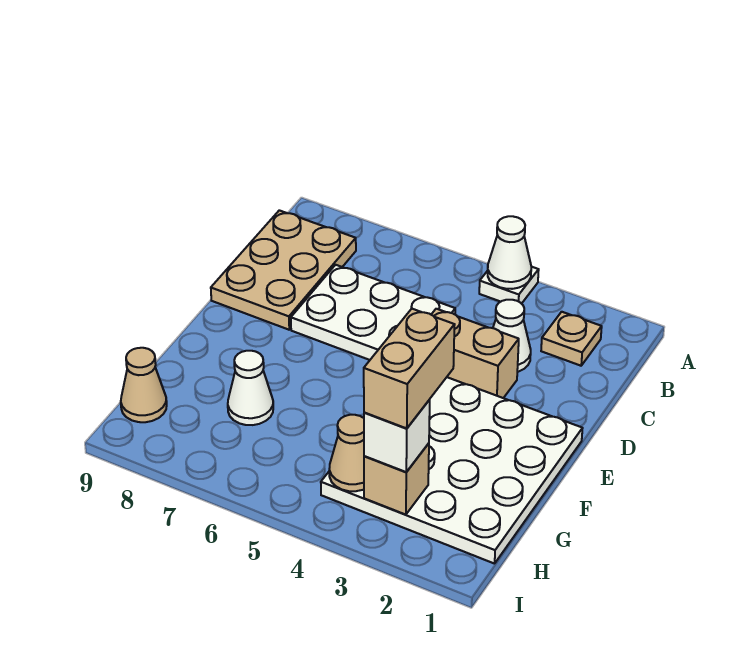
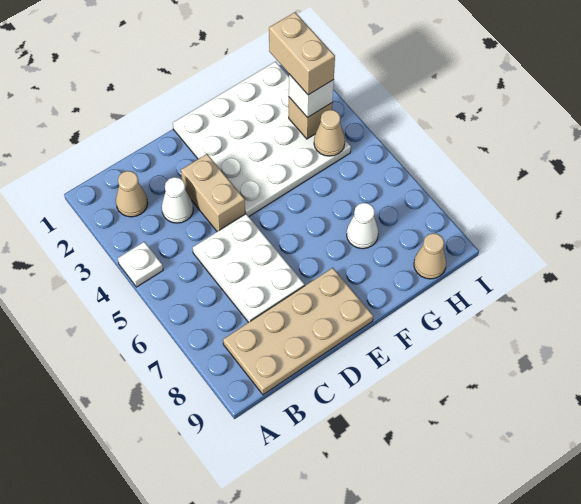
white 1x1 cone [488,216,531,289] -> none
tan 1x1 plate [541,312,602,366] -> tan 1x1 cone [116,171,148,217]
tan 2x3 plate [211,210,356,330] -> tan 2x4 plate [223,268,373,395]
tan 1x2 brick [364,309,455,429] -> tan 1x2 brick turned to [269,12,335,95]

